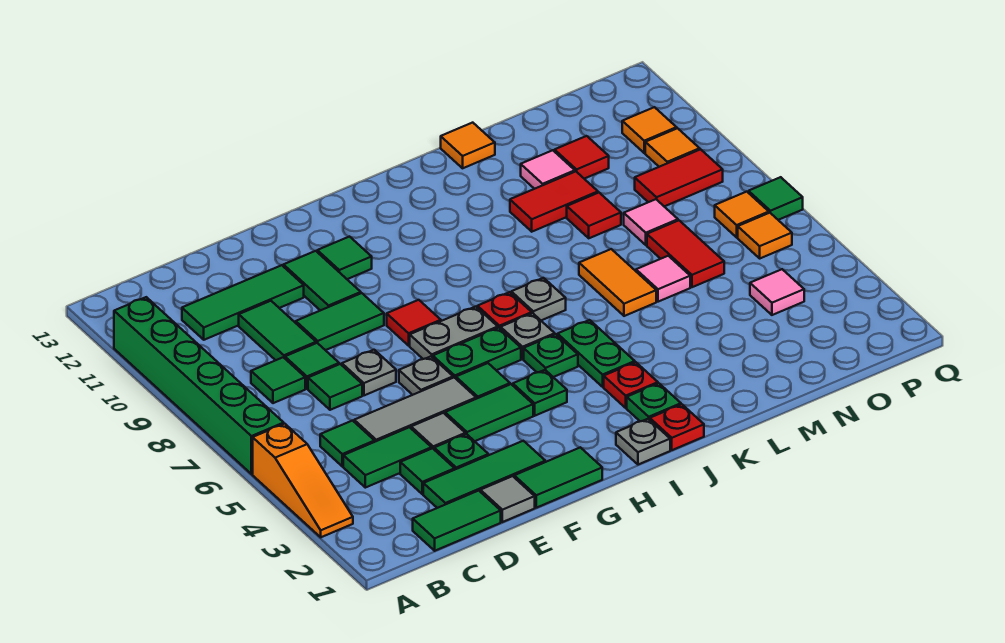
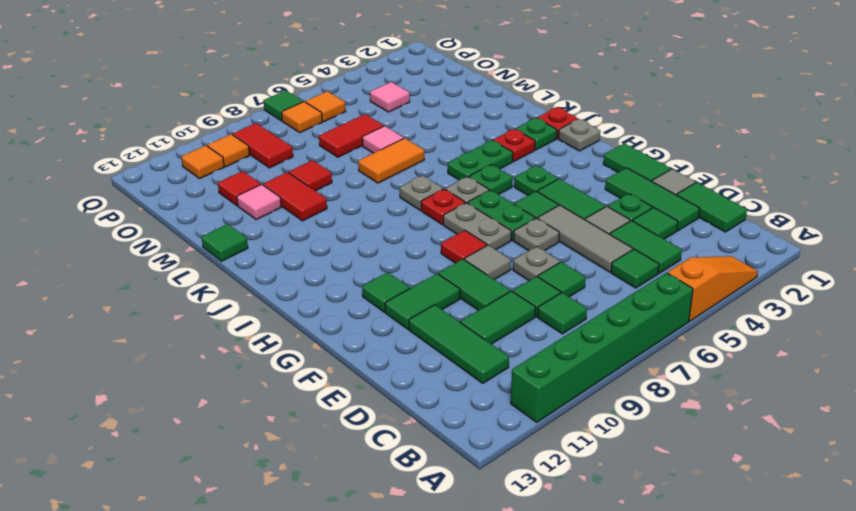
none -> grey 1x1 tile [464,245,511,280]
orange 1x1 tile [441,123,495,168] -> green 1x1 tile [202,224,248,261]
pink 1x1 tile [624,199,678,245] -> none

